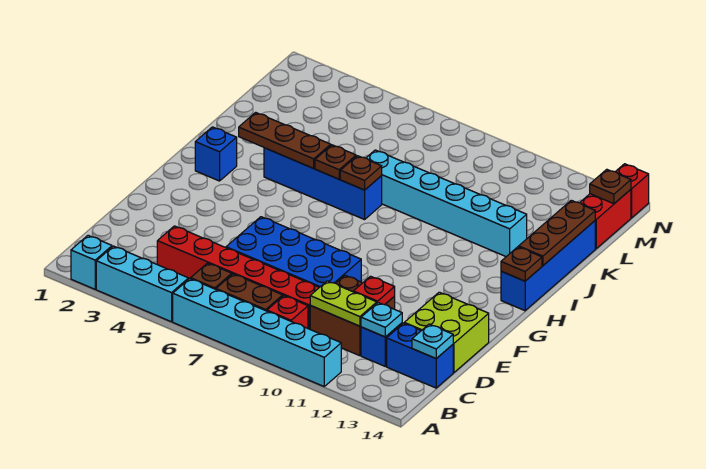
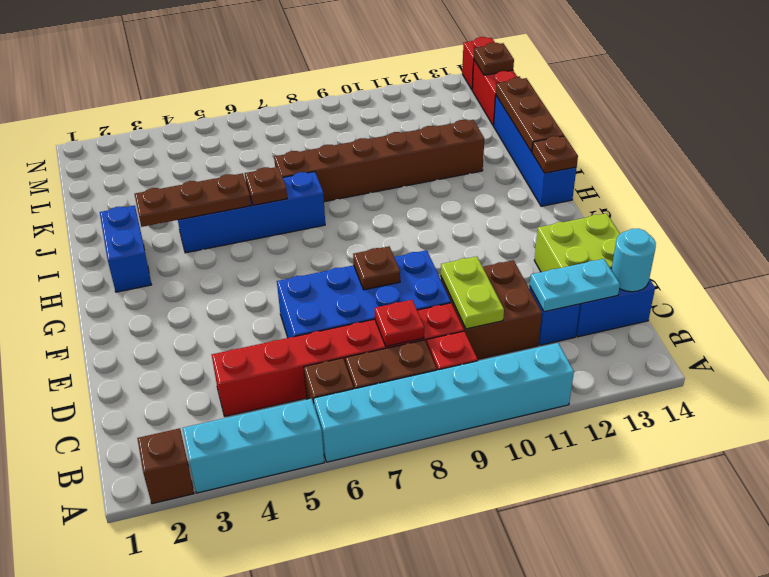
cyan 1x1 brick [71,235,112,289] -> brown 1x1 brick [137,428,194,504]
lime 1x2 plate [310,281,377,326] -> lime 1x2 plate turned to [441,257,504,329]
cyan 1x1 plate [361,303,402,337] -> cyan 1x2 plate [530,259,620,312]
cyan 1x1 plate [412,324,453,358] -> cyan 1x1 round brick [611,229,656,292]
red 1x1 plate [353,276,395,305] -> red 1x1 plate moved to [375,300,424,346]
blue 1x1 brick [195,127,237,181] -> blue 1x2 brick [100,205,152,292]
brown 1x1 plate [340,156,382,190] -> brown 1x1 plate moved to [353,246,400,290]
cyan 1x6 brick [366,150,527,257] -> brown 1x6 brick [274,120,484,202]

